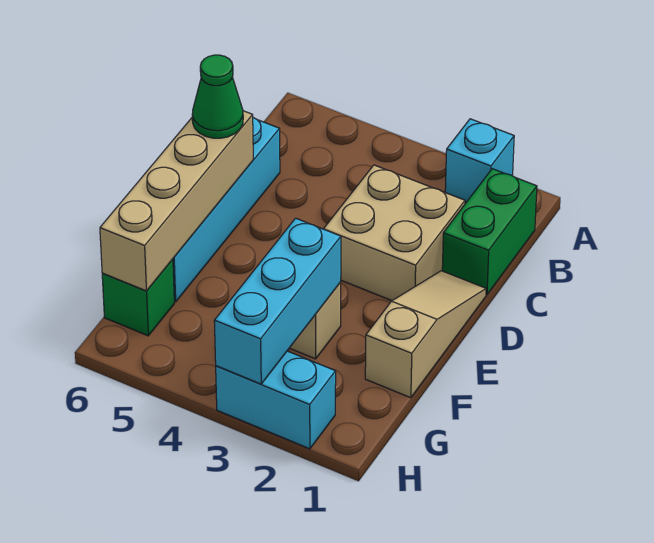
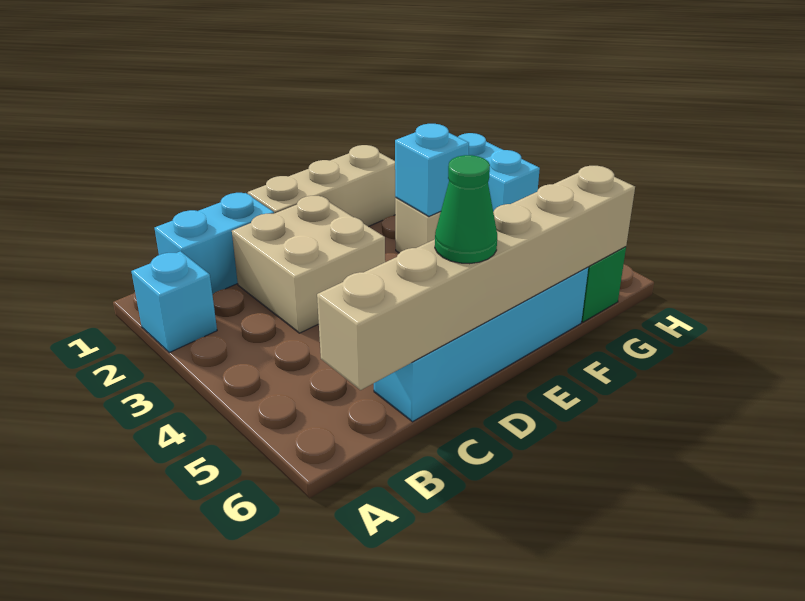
green 1x2 brick [442,169,537,295] -> cyan 1x2 brick [155,193,274,294]
tan 1x3 slope [365,271,486,398] -> tan 1x3 brick [248,145,396,227]
tan 1x4 brick [100,111,253,291] -> tan 1x6 brick [317,166,635,390]
cyan 1x3 brick [214,218,341,384] -> cyan 1x1 brick [395,124,469,216]

